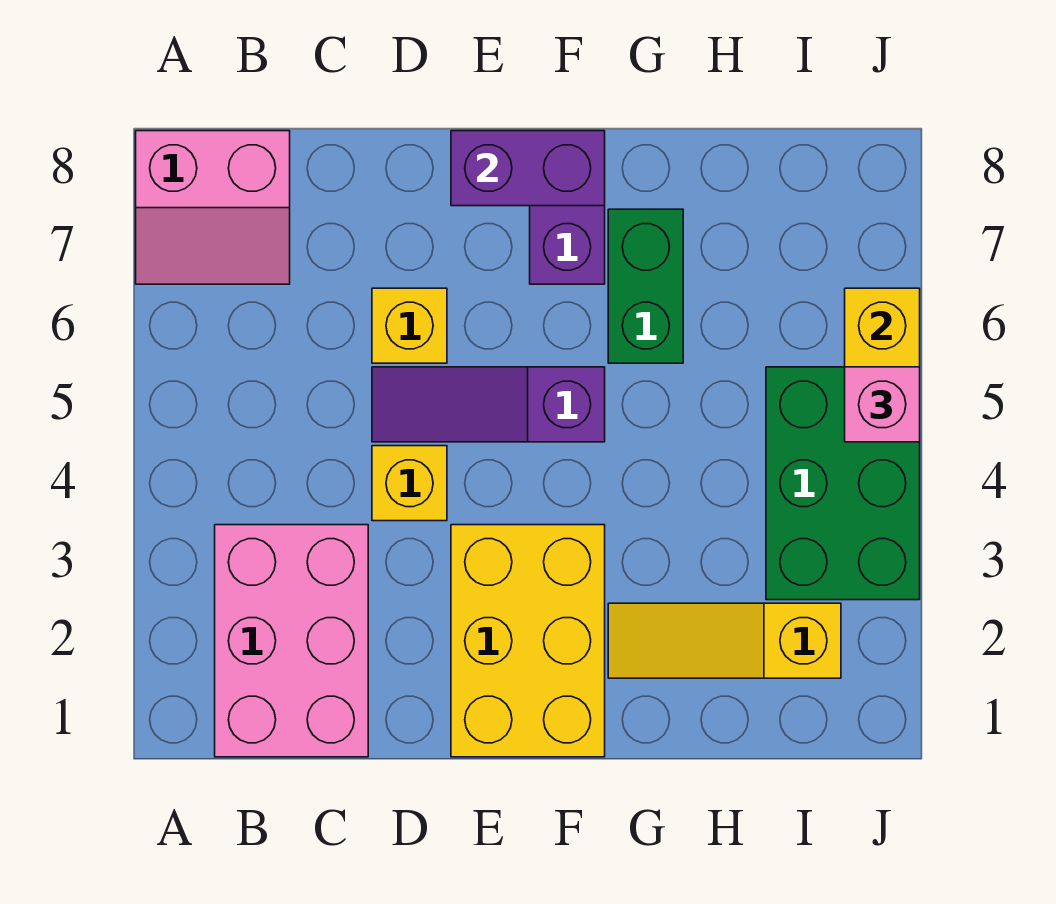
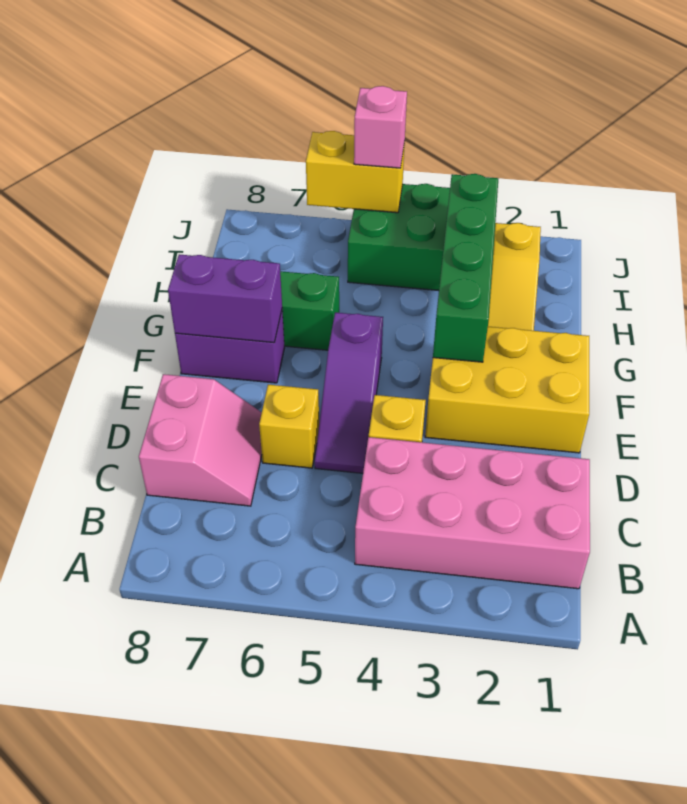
pink 2x2 slope [136,131,290,284] -> pink 2x2 slope moved to [139,374,262,506]
pink 2x3 brick [215,525,368,757] -> pink 2x4 brick [355,437,590,589]
purple 1x2 brick [451,131,605,206] -> purple 1x2 brick turned to [168,254,282,343]
none -> green 1x4 brick [433,174,498,362]

